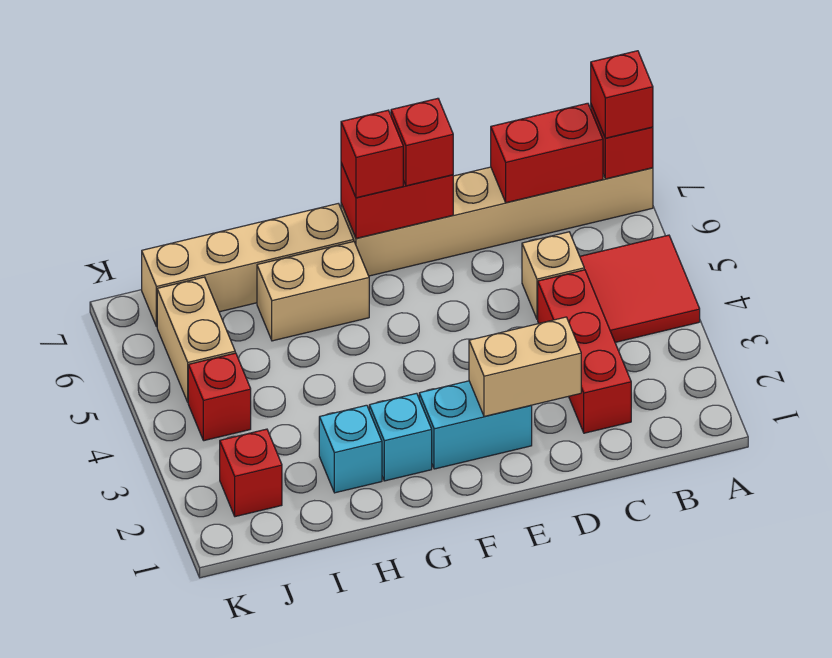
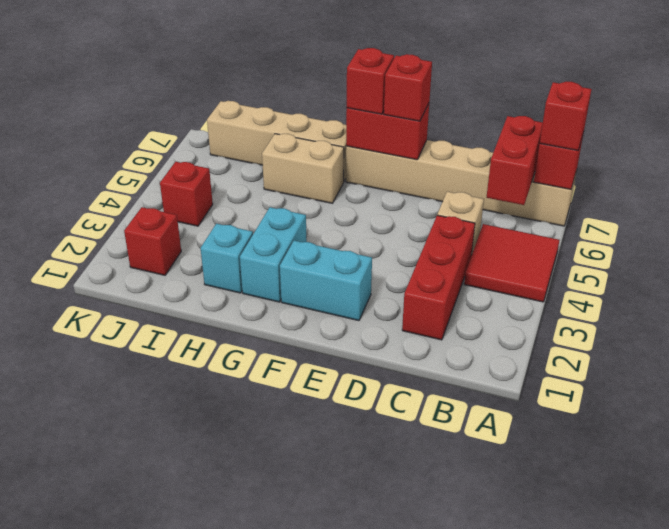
red 1x2 brick [491,103,603,203] -> red 1x2 brick turned to [487,116,543,205]
tan 1x2 brick [469,317,581,416] -> none
cyan 1x1 brick [369,393,432,481] -> cyan 1x2 brick [240,207,307,302]
tan 1x2 brick [157,277,235,402] -> none

